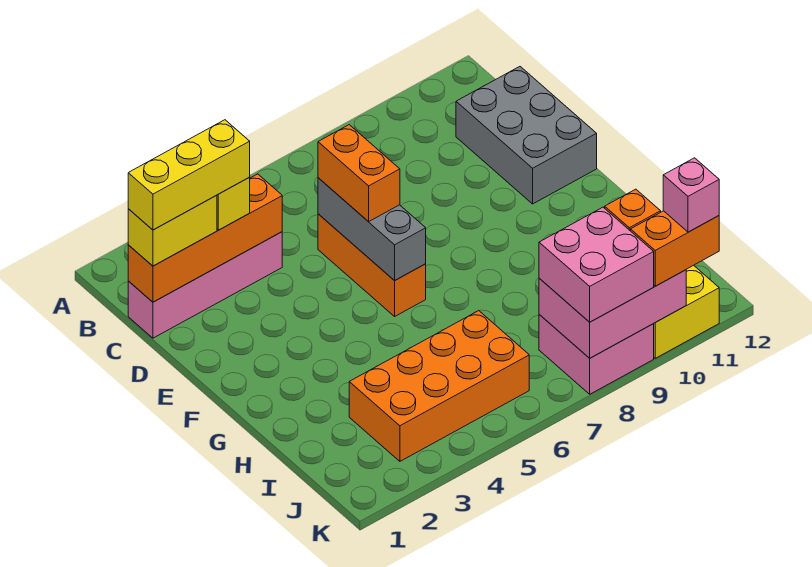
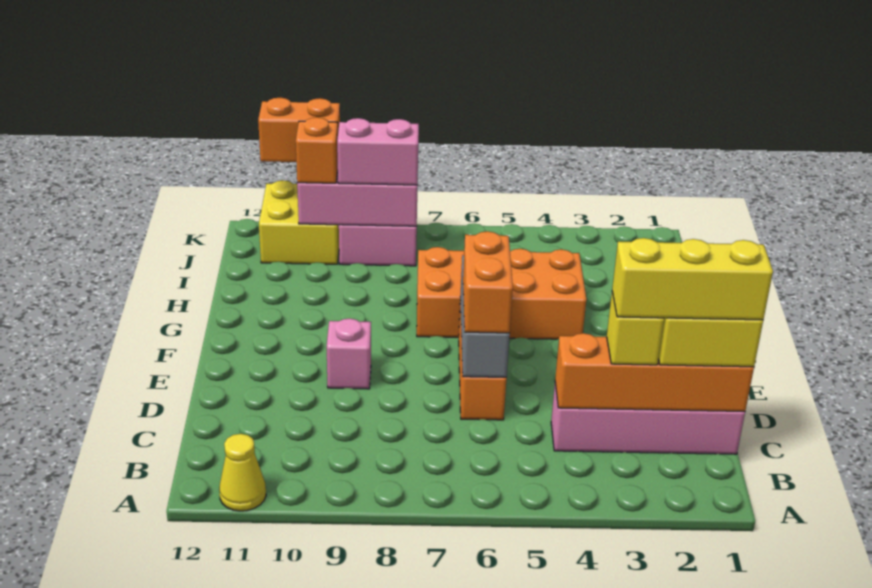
none -> yellow 1x1 cone [219,434,266,511]
grey 2x3 brick [456,67,597,204] -> none
orange 2x4 brick [349,311,529,461] -> orange 2x4 brick moved to [417,247,586,339]
pink 2x2 brick [539,207,654,322] -> pink 1x2 brick [337,118,419,185]
pink 1x1 brick [663,158,719,232] -> pink 1x1 brick moved to [327,318,371,389]

